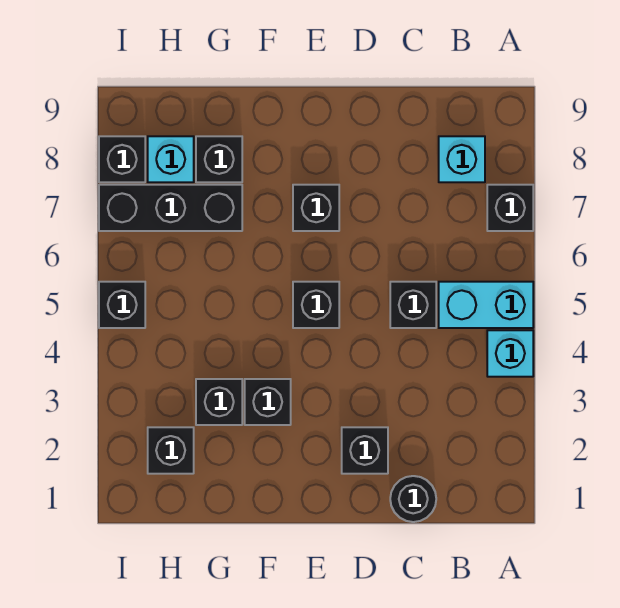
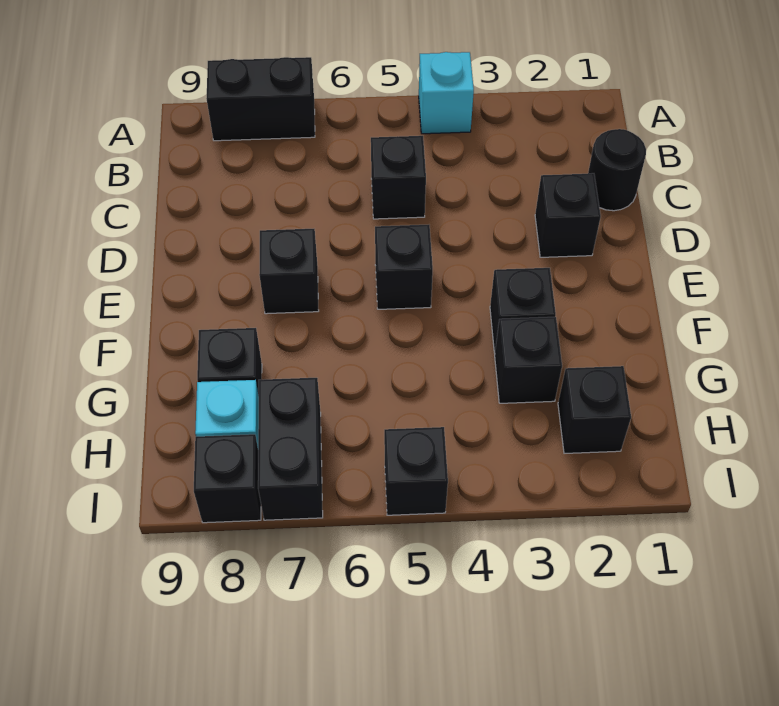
cyan 1x2 brick [439,282,533,328] -> none
black 1x1 brick [487,185,533,231] -> black 1x2 brick [206,57,315,141]
cyan 1x1 brick [439,136,485,182] -> none
black 1x3 brick [99,185,242,231] -> black 1x2 brick [258,378,323,520]

